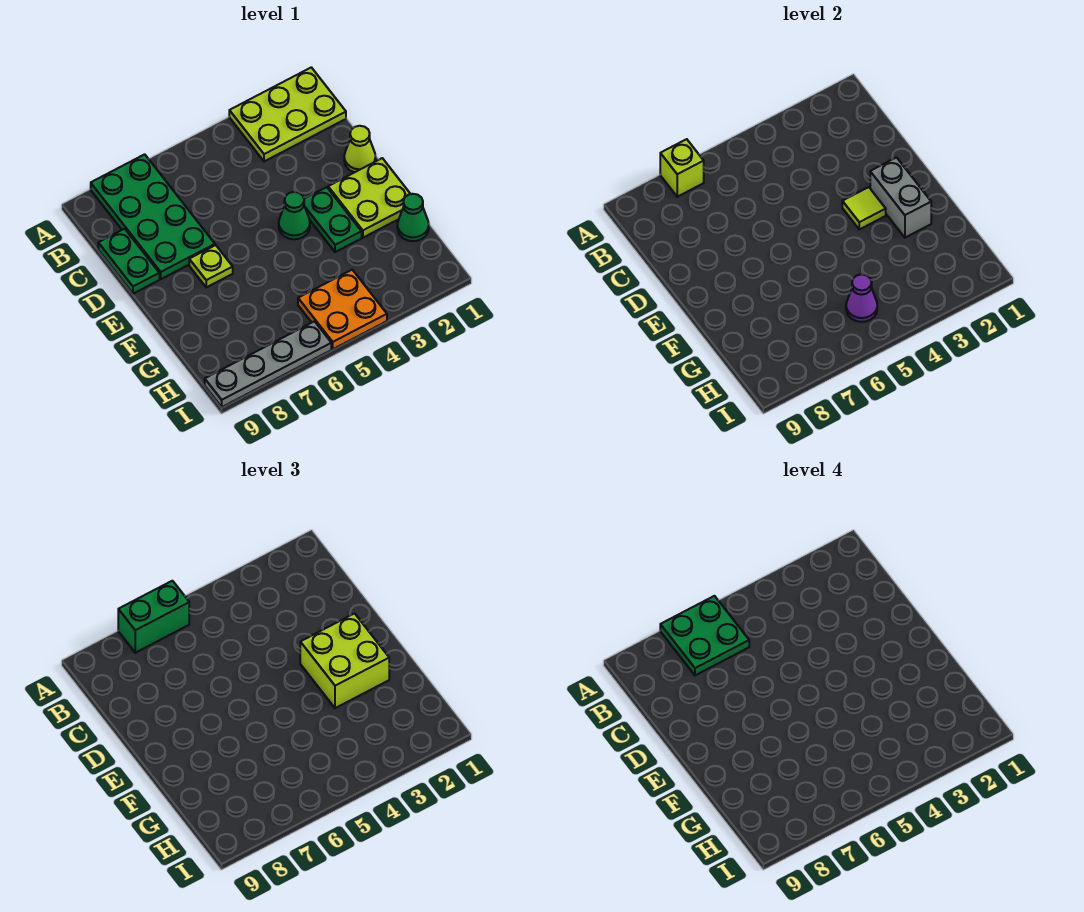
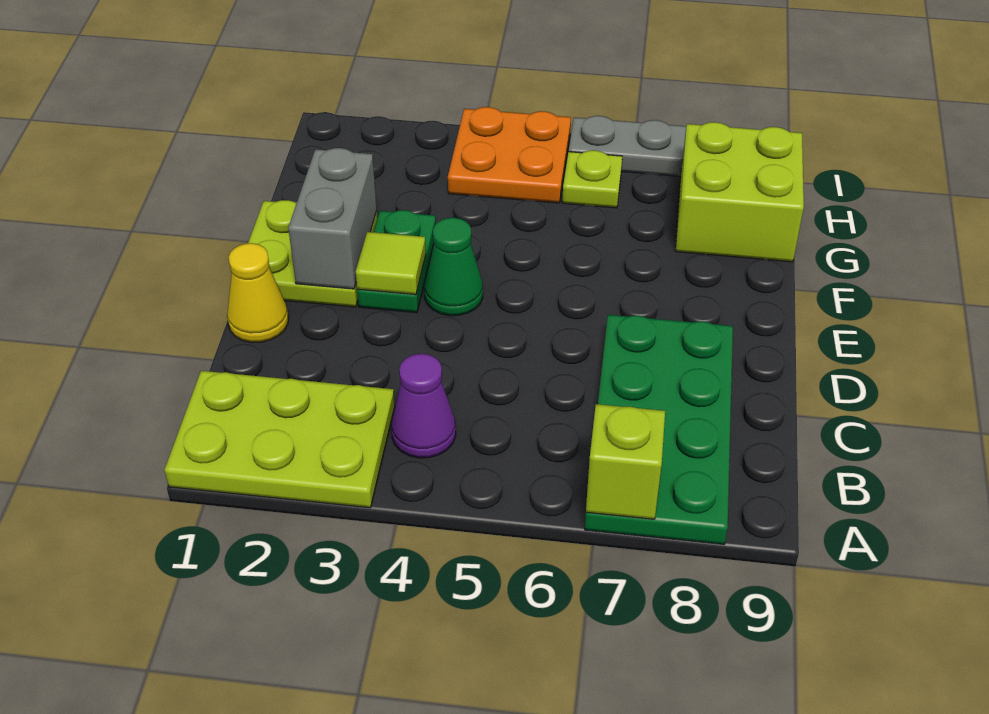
green 1x2 brick [118,581,189,653] -> none
green 2x2 plate [660,596,749,675] -> none
green 1x2 plate [98,229,159,294] -> none
lime 1x1 cone [344,126,376,172] -> yellow 1x1 cone [227,243,289,343]
lime 2x2 brick [300,614,389,708] -> lime 2x2 brick moved to [676,122,804,262]
lime 1x1 plate [189,245,233,287] -> lime 1x1 plate moved to [562,150,622,208]
green 1x1 cone [397,194,429,241] -> none
purple 1x1 cone [846,274,877,322] -> purple 1x1 cone moved to [391,354,456,458]

